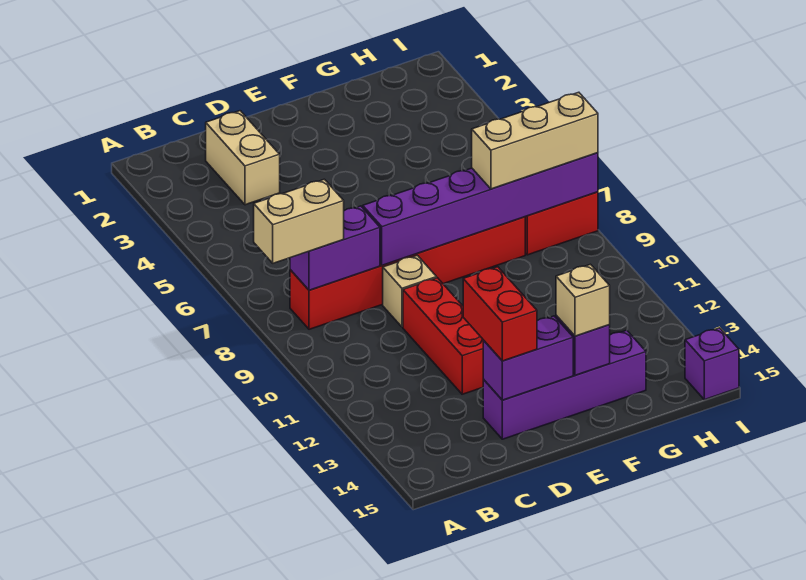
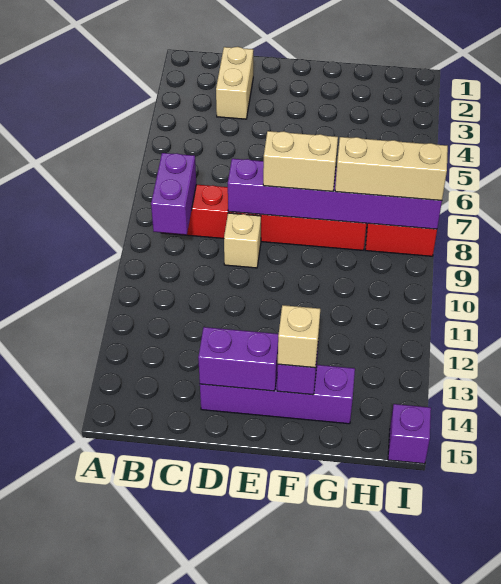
tan 1x2 brick [254,179,344,263] -> tan 1x2 brick moved to [263,131,338,191]
purple 1x2 brick [290,206,380,290] -> purple 1x2 brick turned to [151,153,196,235]
red 1x3 brick [403,278,484,394] -> none
red 1x2 brick [463,267,537,361] -> none

